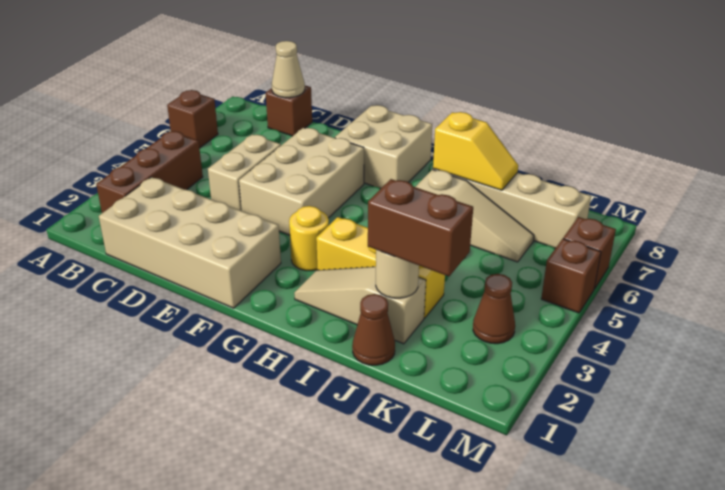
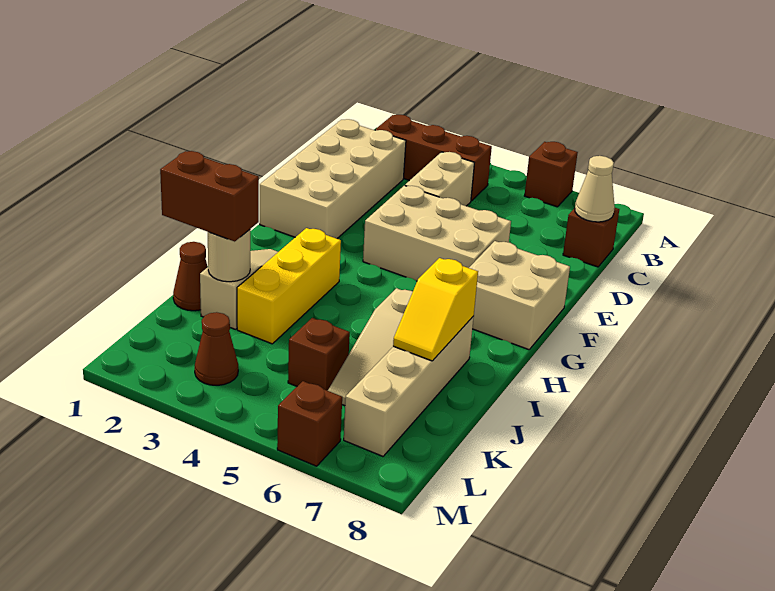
tan 1x2 brick [208,134,281,211] -> tan 1x2 brick turned to [405,152,474,206]
yellow 1x1 round brick [289,206,329,271] -> none
brown 1x2 brick [368,179,473,276] -> brown 1x2 brick turned to [160,151,259,242]
brown 1x1 brick [541,239,601,313] -> brown 1x1 brick moved to [288,318,350,391]

